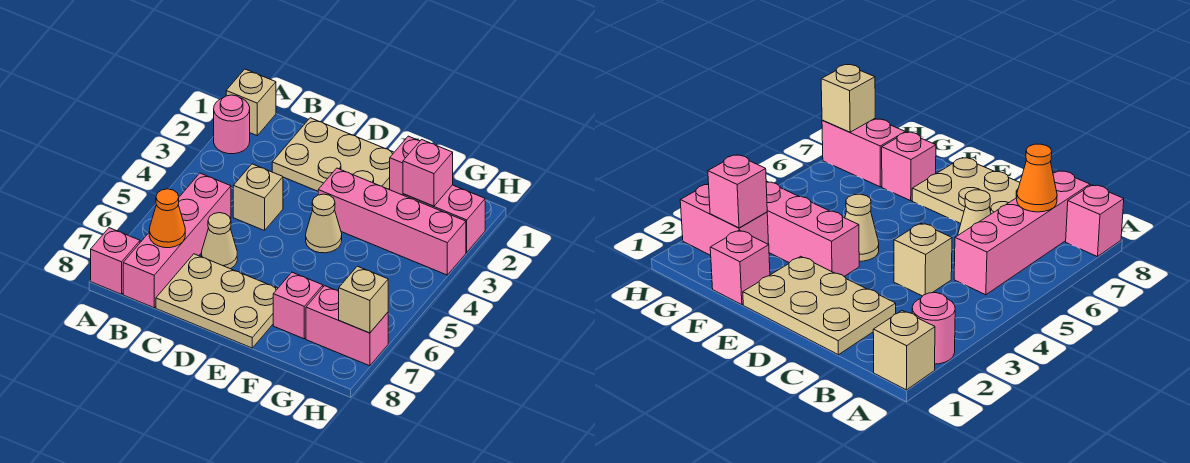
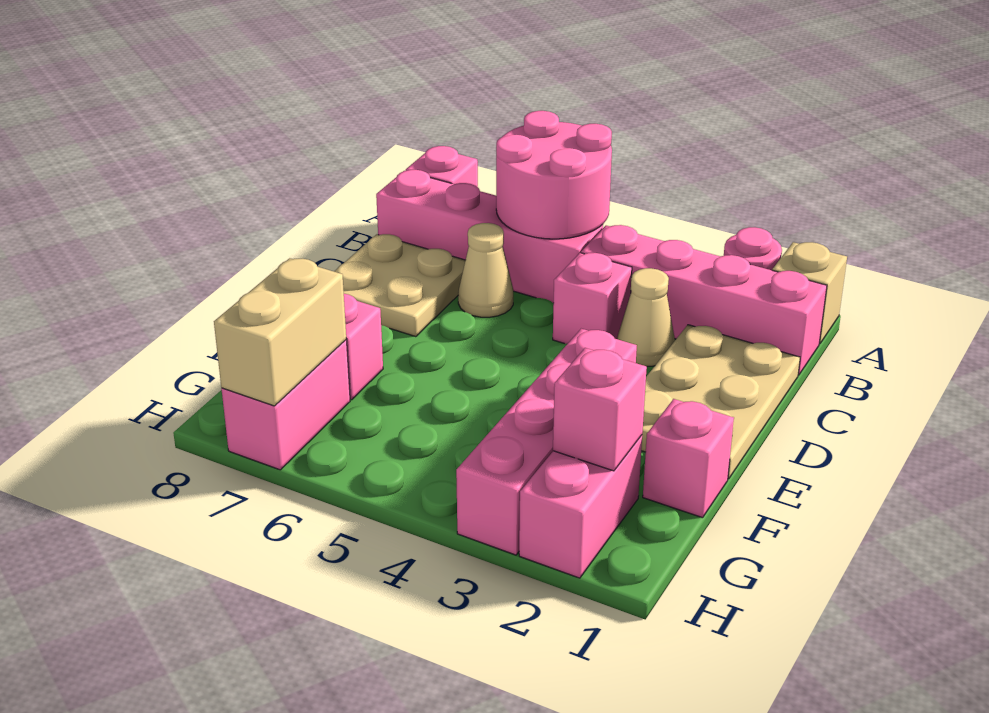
none -> pink 2x2 round brick [496,111,612,239]
none -> pink 1x4 brick [581,225,827,375]
orange 1x1 cone [149,189,185,248] -> none
tan 1x1 brick [233,164,283,231] -> pink 1x1 brick [553,253,632,344]
tan 2x3 plate [156,254,278,348] -> tan 2x2 plate [334,234,465,337]
tan 1x1 cone [306,194,342,253] -> tan 1x1 cone moved to [617,268,675,366]
tan 1x1 brick [339,266,388,333] -> tan 1x2 brick [214,258,346,406]

